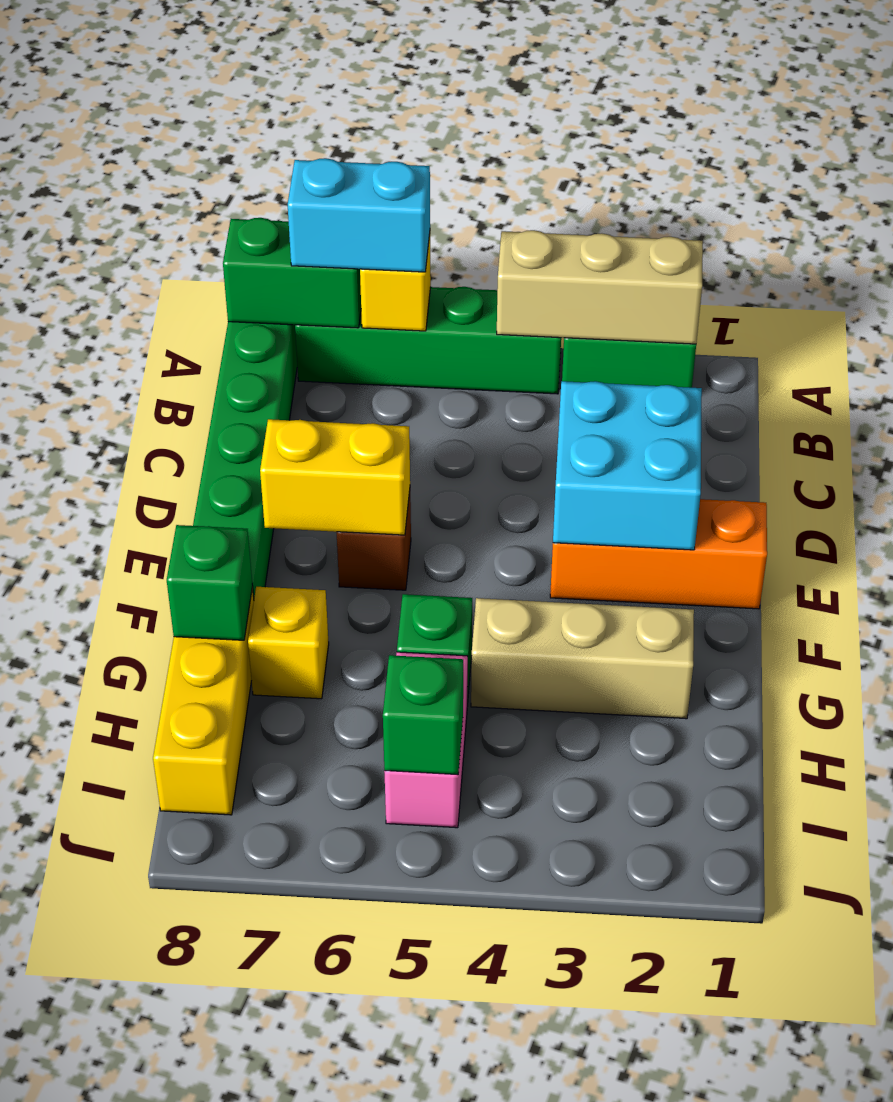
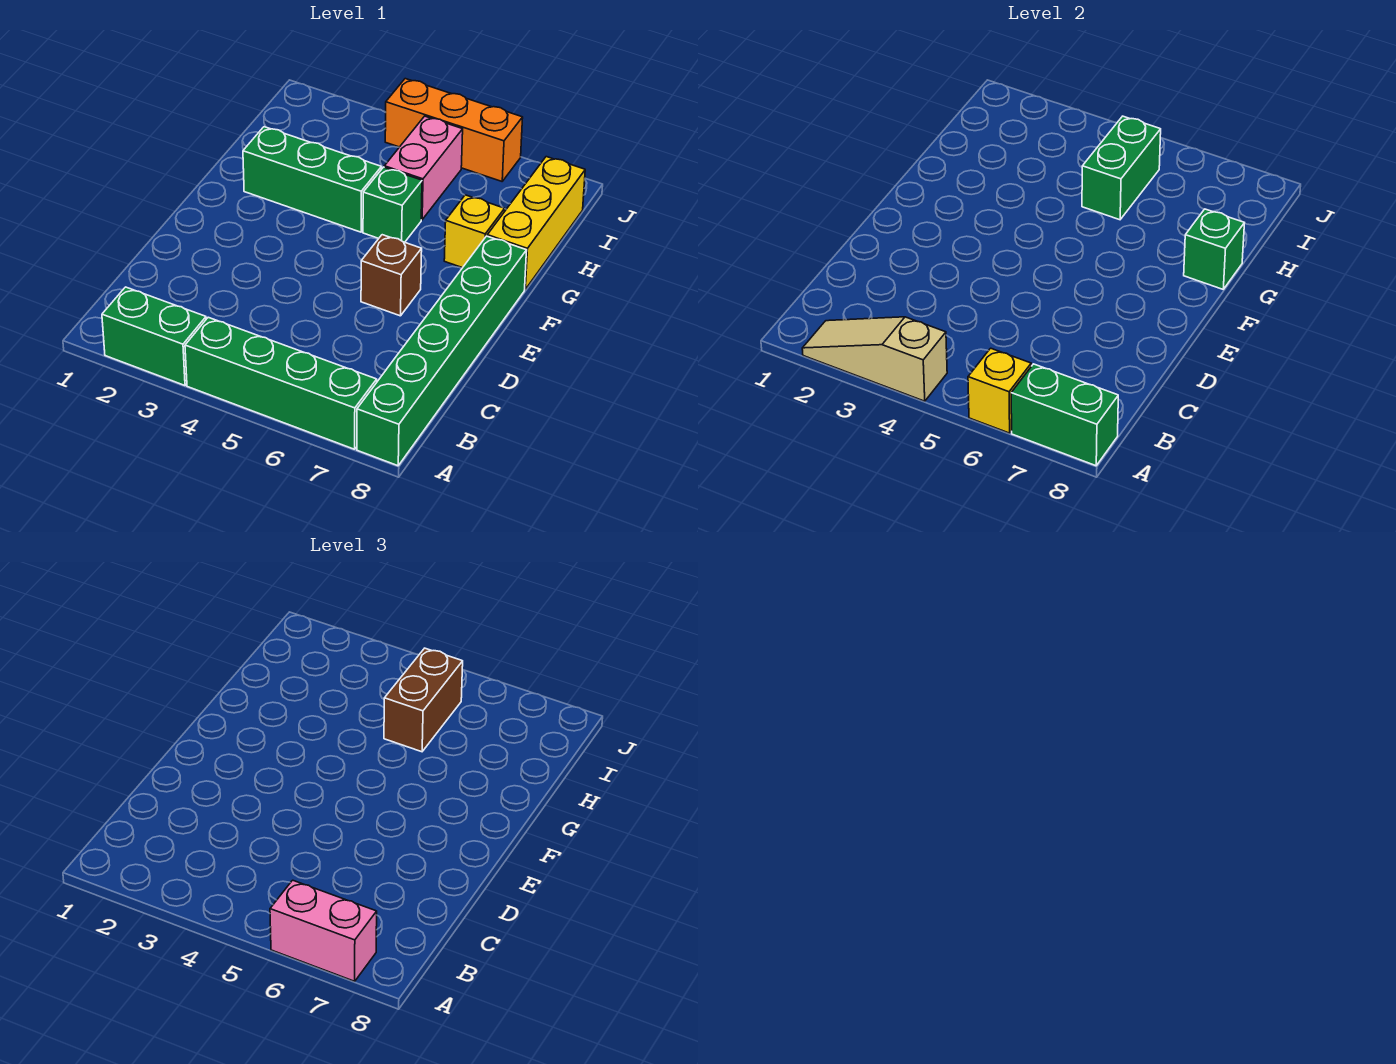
tan 1x3 brick [497,230,703,344] -> tan 1x3 slope [802,317,947,401]
cyan 1x2 brick [288,158,430,272] -> pink 1x2 brick [270,880,377,981]
cyan 2x2 brick [553,381,702,550] -> none
orange 1x3 brick [550,499,767,609] -> orange 1x3 brick moved to [385,79,523,181]
yellow 1x2 brick [260,419,410,535] -> none
tan 1x3 brick [471,598,694,719] -> green 1x3 brick [243,127,381,232]
none -> brown 1x2 brick [384,648,463,752]
green 1x1 brick [383,655,463,775] -> green 1x2 brick [1082,116,1161,220]

